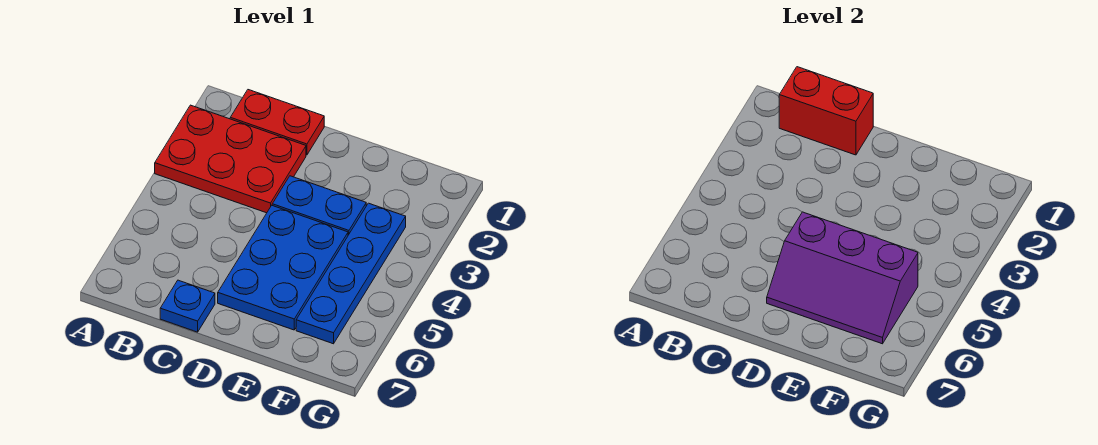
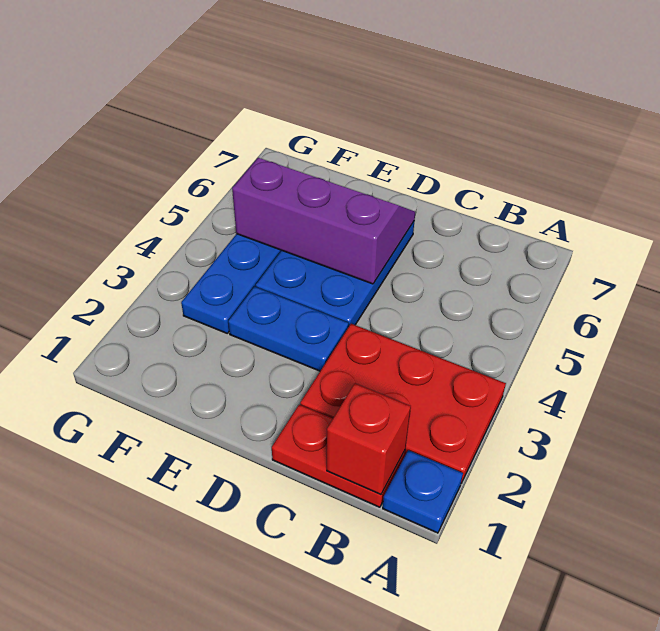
red 1x2 brick [779,67,873,155] -> red 1x1 brick [327,383,411,495]
blue 1x1 plate [160,280,215,332] -> blue 1x1 plate moved to [383,450,463,533]

